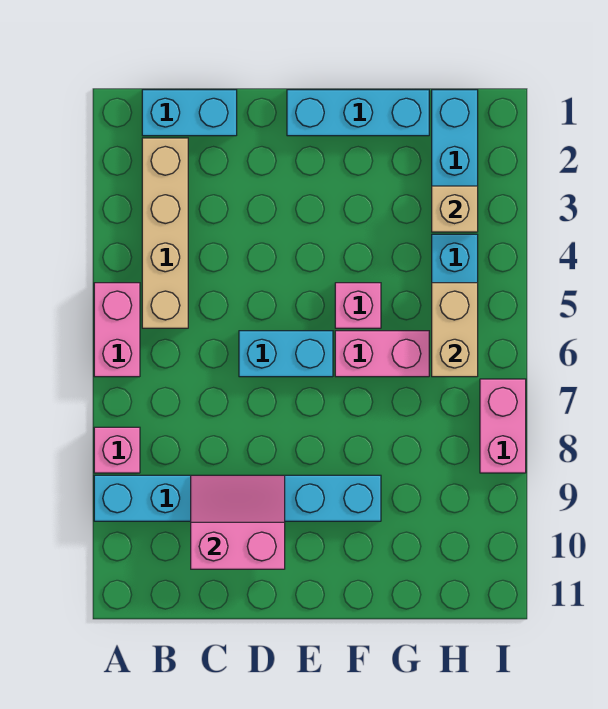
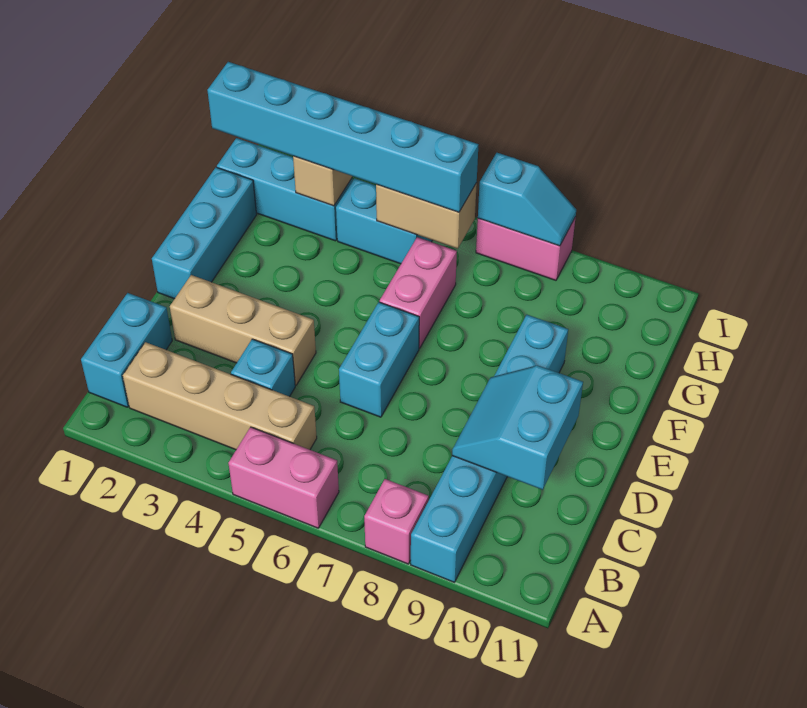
none -> cyan 1x1 brick [231,339,295,397]
pink 2x2 slope [191,475,285,569] -> cyan 2x2 slope [452,365,583,490]
none -> tan 1x3 brick [170,275,316,385]
pink 1x1 brick [335,283,381,328] -> none
none -> cyan 1x6 brick [207,62,479,212]
none -> cyan 1x2 slope [478,153,576,246]

